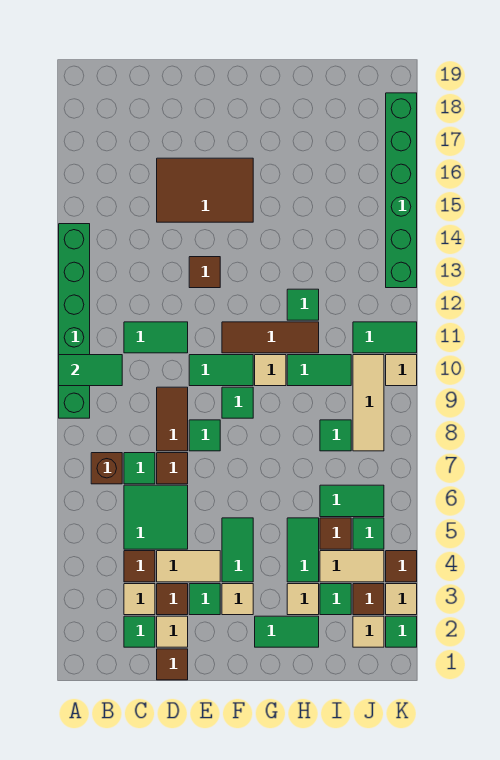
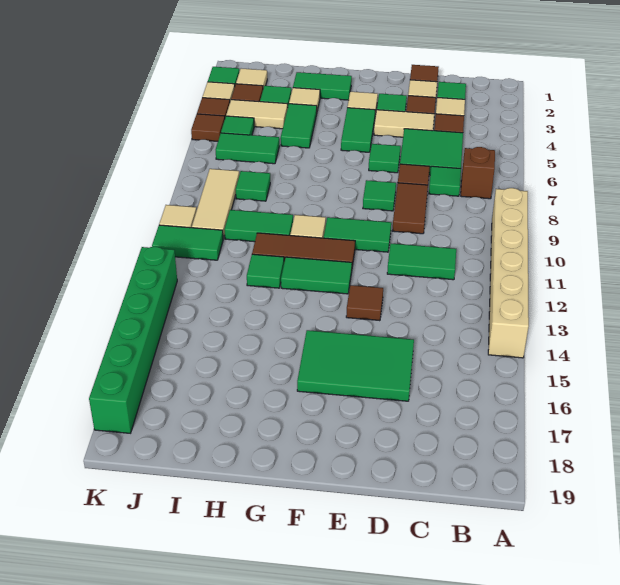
green 1x6 brick [59,224,90,418] -> tan 1x6 brick [488,188,529,358]
green 1x2 tile [59,355,122,386] -> green 1x2 tile moved to [281,257,352,294]
brown 2x3 tile [157,158,253,222] -> green 2x3 tile [297,330,414,401]
green 1x1 tile [222,387,253,418] -> green 1x1 tile moved to [369,144,401,173]
brown 1x1 tile [320,518,351,549] -> brown 1x1 tile moved to [191,114,225,141]

